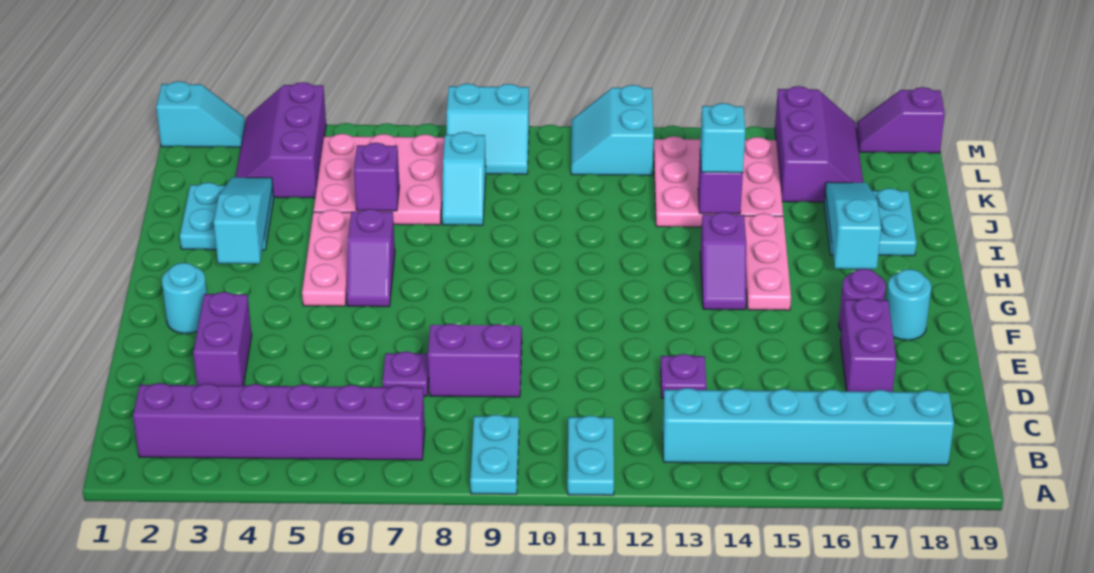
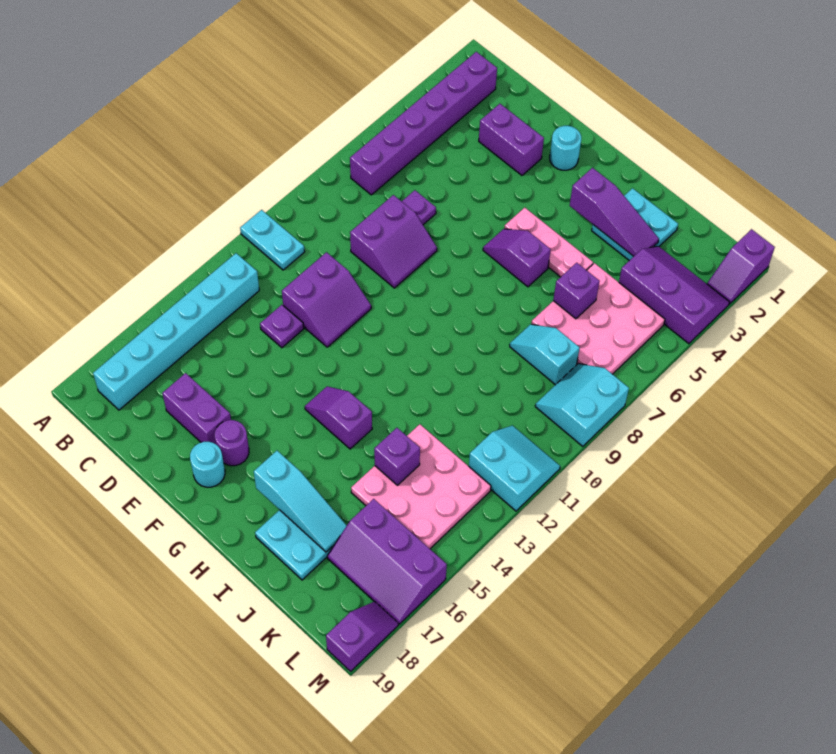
cyan 1x2 plate [470,415,519,494] -> none
none -> purple 2x2 slope [282,252,371,347]
pink 1x3 plate [744,213,791,310] -> none
cyan 1x3 slope [214,177,273,264] -> purple 1x3 slope [570,168,659,256]
cyan 1x1 brick [700,103,745,173] -> none
cyan 1x2 slope [156,81,245,147] -> purple 1x2 slope [707,229,775,304]

